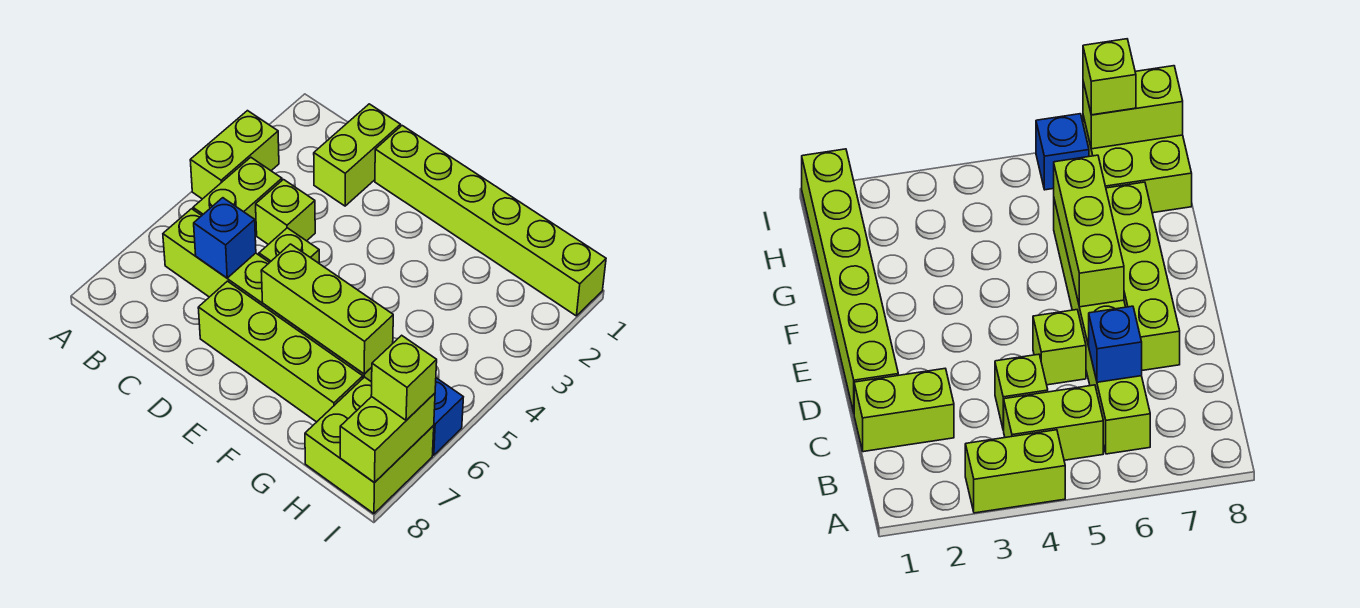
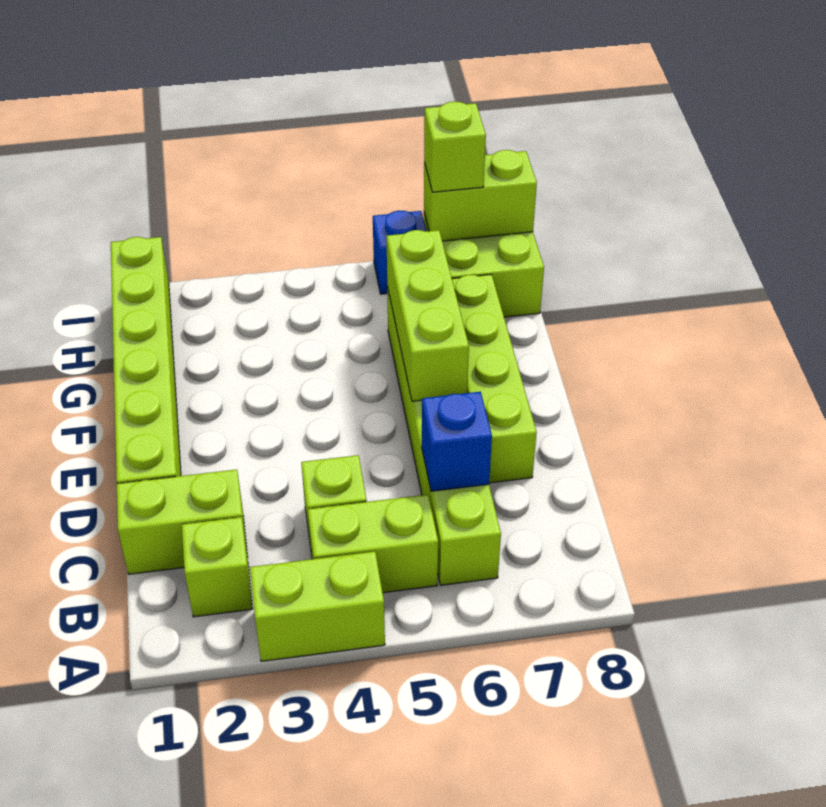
lime 1x1 brick [259,228,319,263] -> lime 1x1 brick moved to [182,517,253,617]

